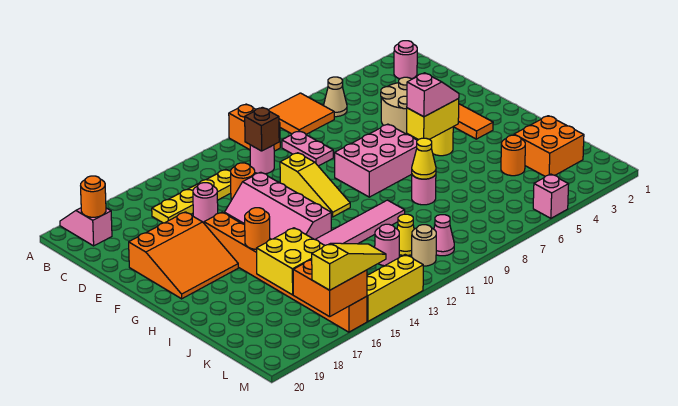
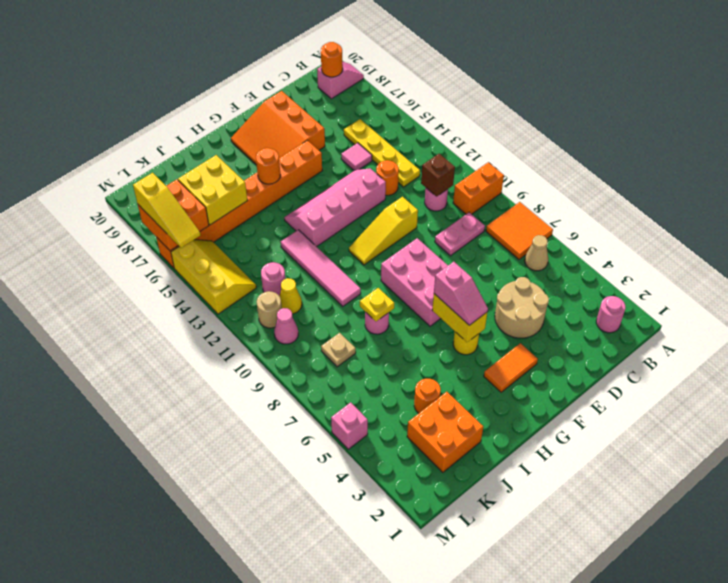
pink 1x1 round brick [193,183,218,223] -> pink 1x1 tile [341,143,372,171]
yellow 1x1 cone [412,138,436,179] -> yellow 1x1 plate [360,288,394,321]
none -> tan 1x1 plate [321,333,356,367]

